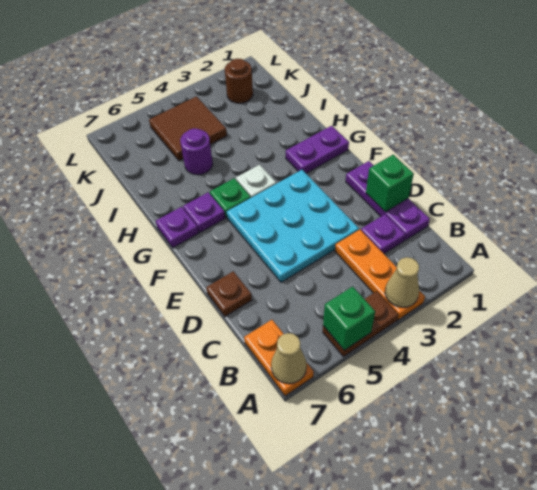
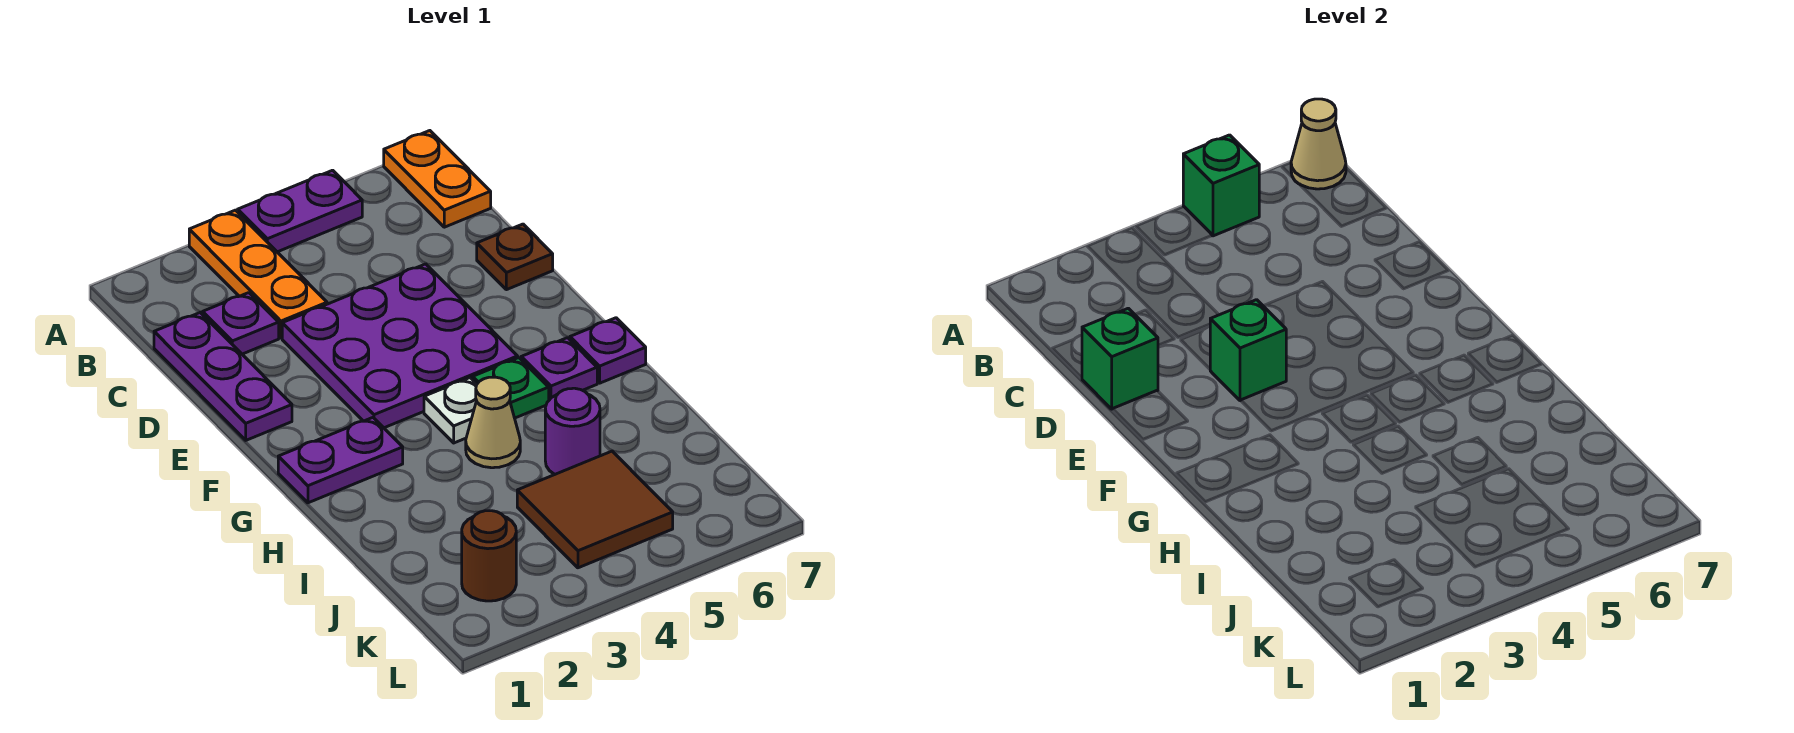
tan 1x1 cone [385,257,419,307] -> tan 1x1 cone moved to [466,377,520,468]
brown 1x2 plate [323,291,398,357] -> purple 1x2 plate [238,170,362,252]
cyan 3x3 plate [227,170,359,282] -> purple 3x3 plate [282,264,518,428]
none -> green 1x1 brick [1210,300,1286,401]

